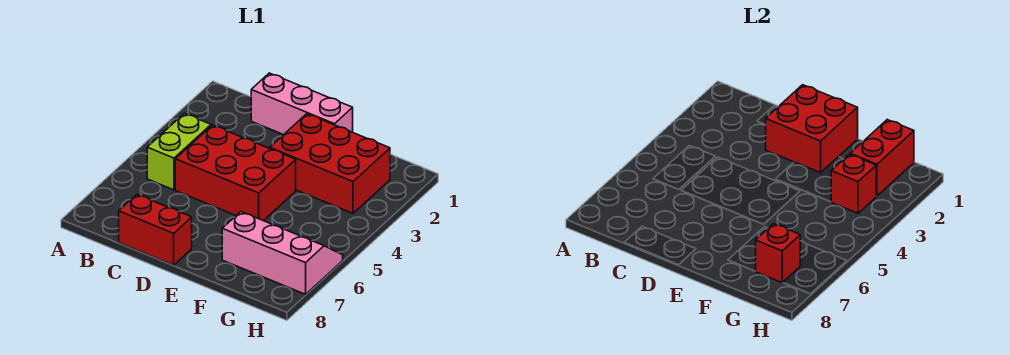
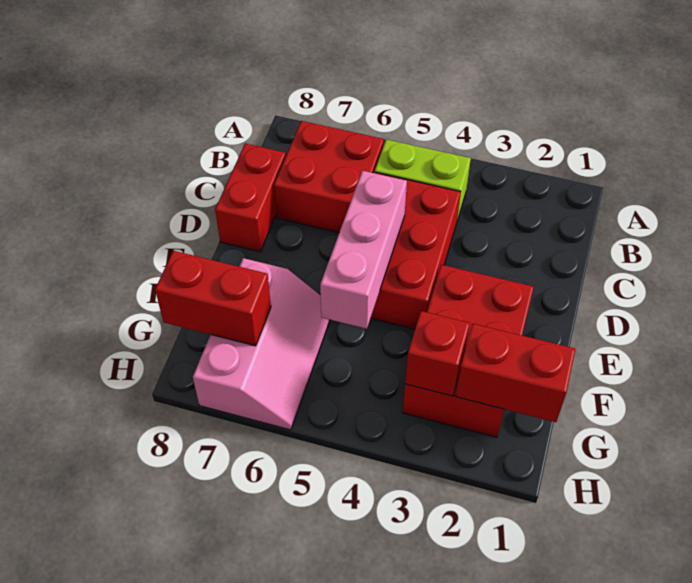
pink 1x3 brick [251,73,353,135] -> pink 1x3 brick moved to [320,171,407,329]
red 2x2 brick [766,85,858,173] -> red 2x2 brick moved to [274,121,384,233]
red 1x1 brick [756,224,800,283] -> red 1x2 brick [155,251,271,346]

